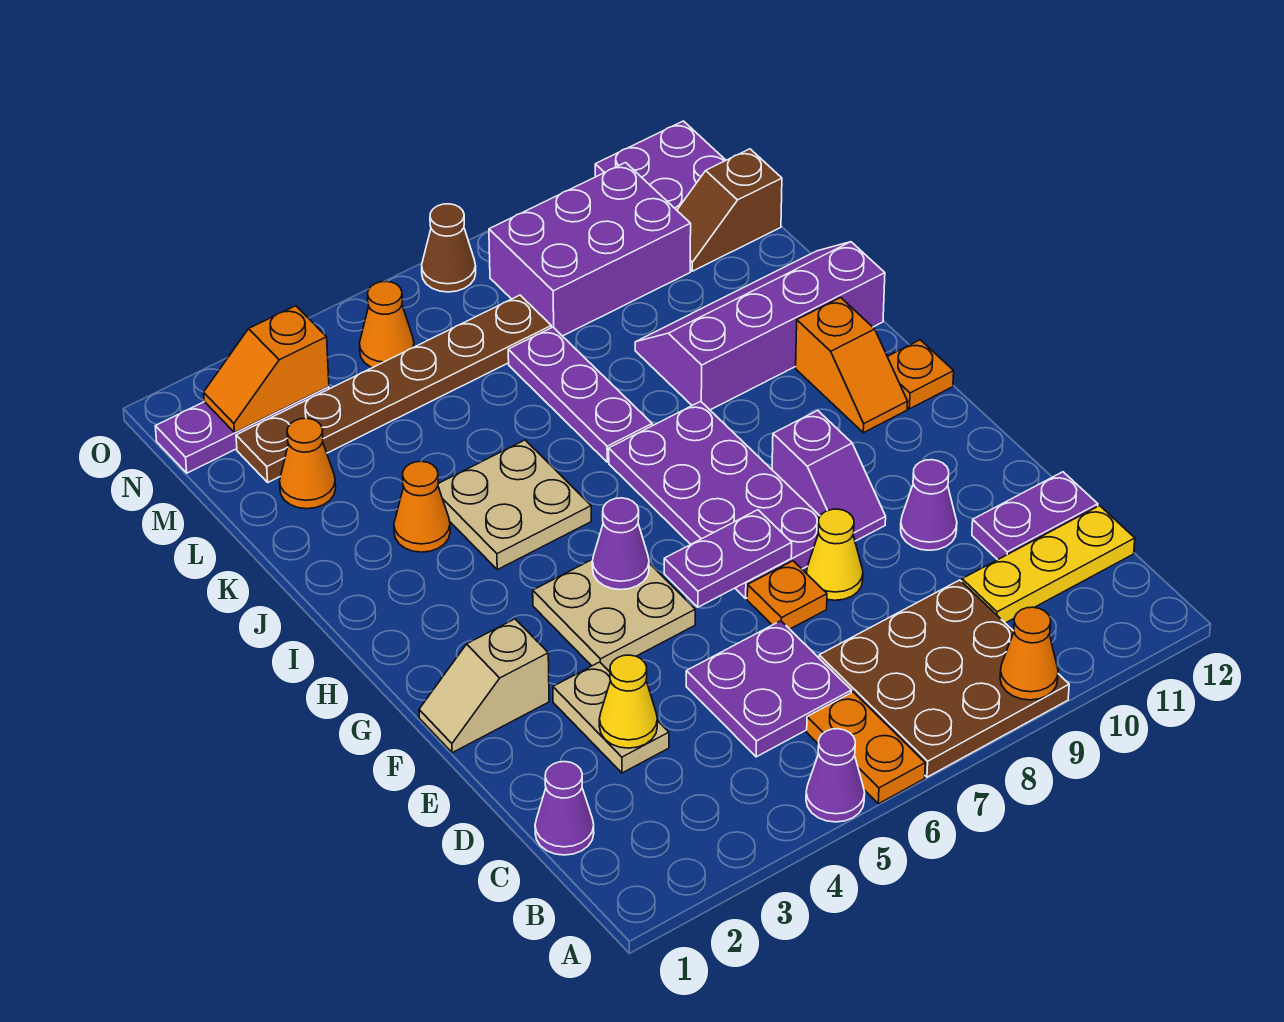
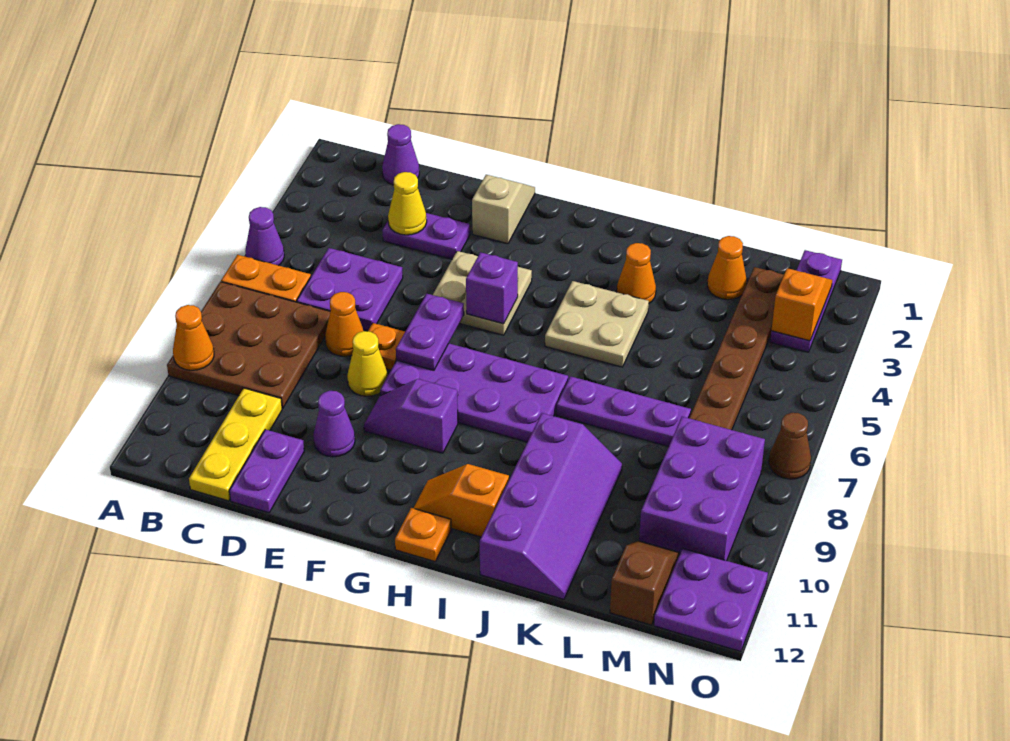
tan 1x2 plate [553,662,669,773] -> purple 1x2 plate [382,213,470,259]
purple 1x1 cone [592,498,649,590] -> purple 1x1 brick [466,252,518,324]
orange 1x1 cone [359,281,414,368] -> orange 1x1 cone moved to [325,292,364,356]

